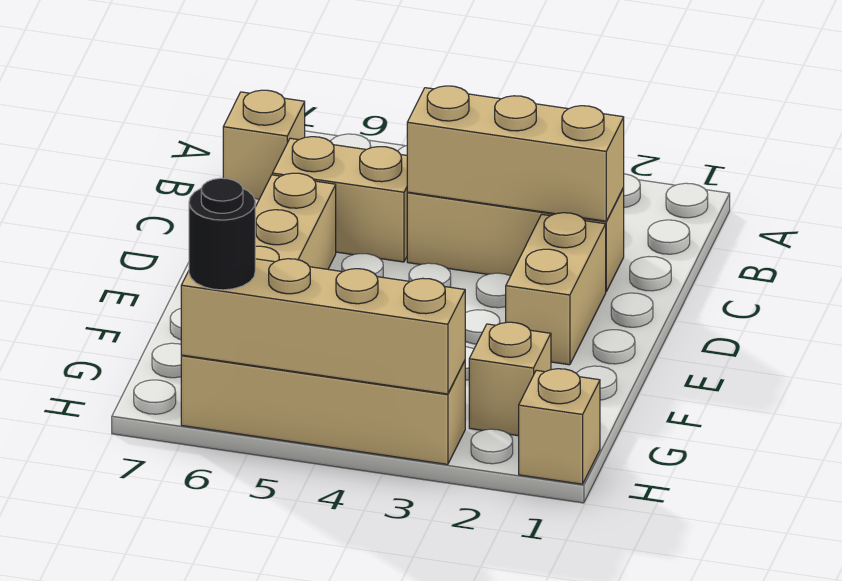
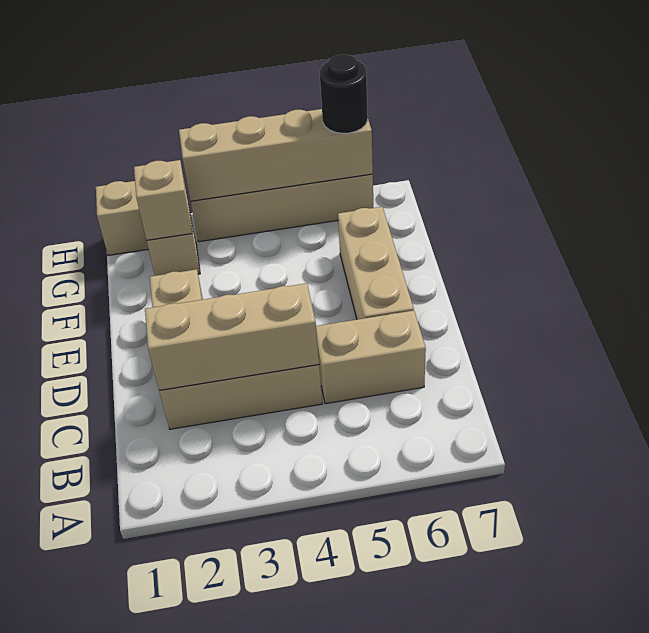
tan 1x1 brick [223,90,305,200] -> tan 1x1 brick moved to [134,160,192,240]

